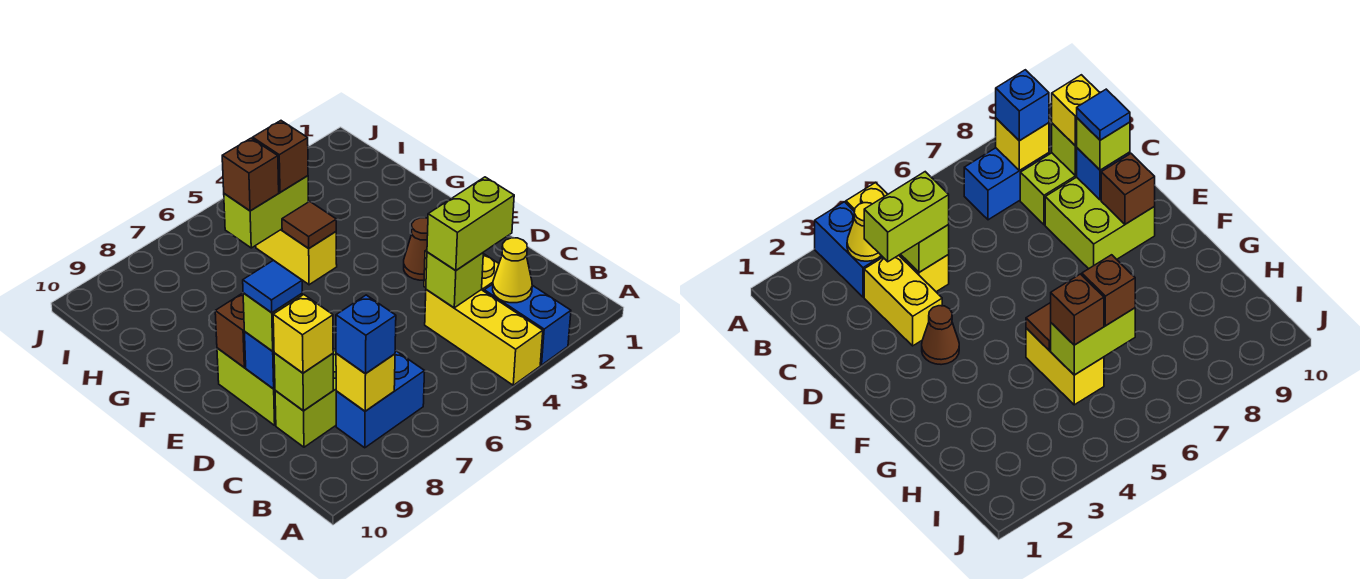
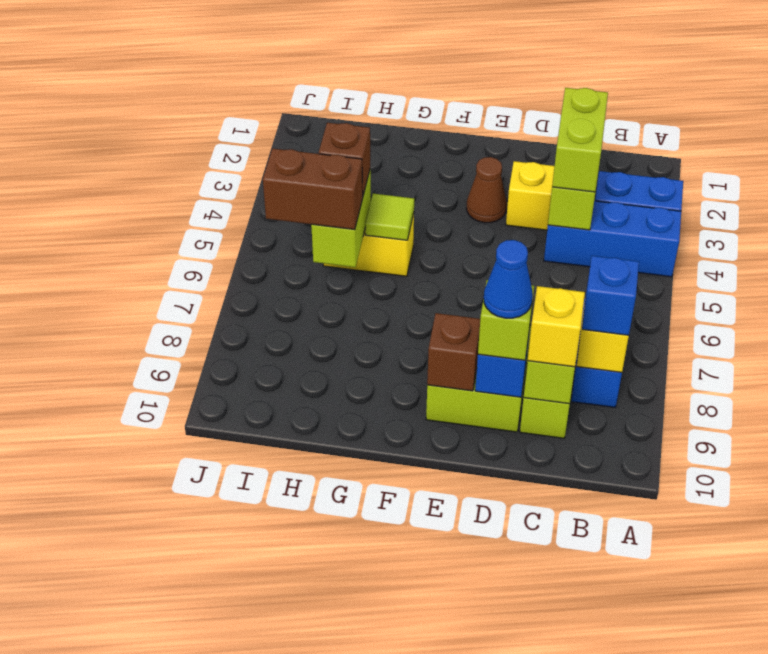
yellow 1x3 brick [425,290,543,385] -> blue 1x3 brick [544,201,681,277]
yellow 1x1 cone [493,238,532,303] -> none
blue 1x1 tile [243,260,302,313] -> blue 1x1 cone [483,240,533,318]
brown 1x1 tile [282,201,336,248] -> lime 1x1 tile [365,194,414,240]
brown 1x1 brick [222,138,279,211] -> brown 1x2 brick [263,149,363,230]

